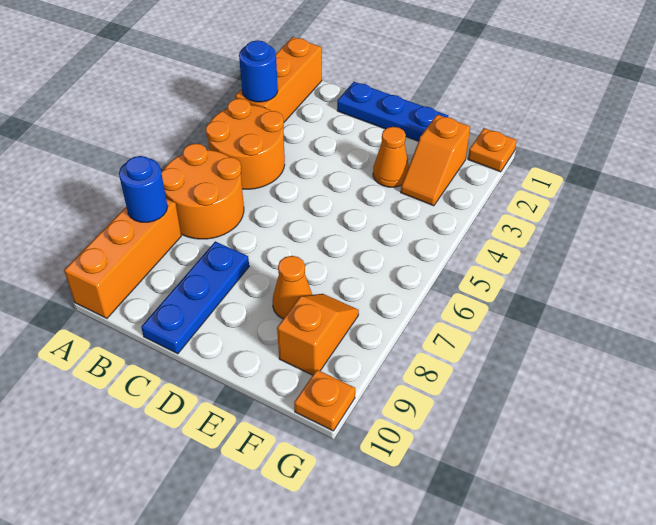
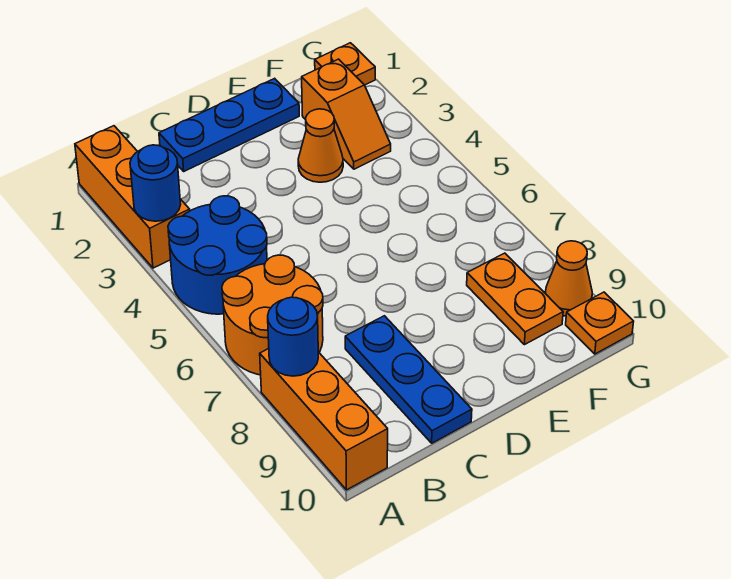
orange 2x2 round brick [206,98,285,189] -> blue 2x2 round brick [168,196,267,314]
orange 1x1 cone [273,256,312,319] -> orange 1x1 cone moved to [545,241,592,316]
orange 1x2 slope [277,294,359,375] -> orange 1x2 plate [467,253,563,345]

